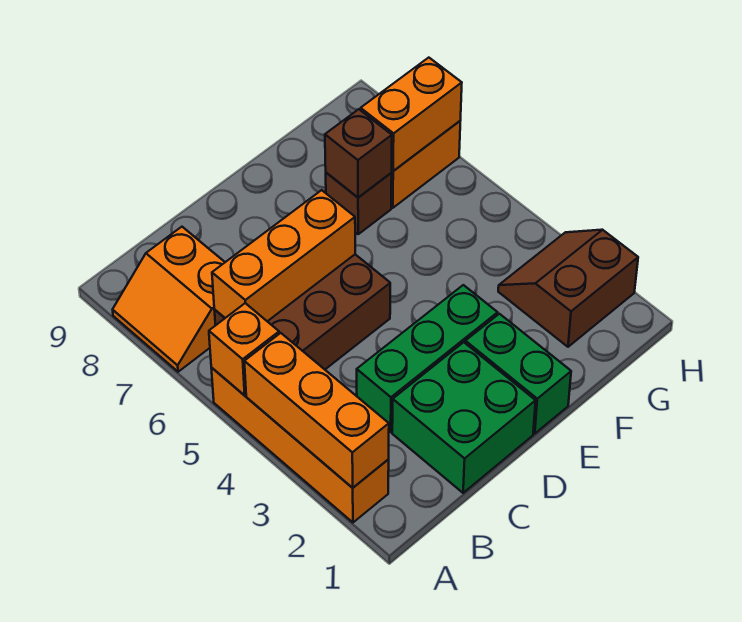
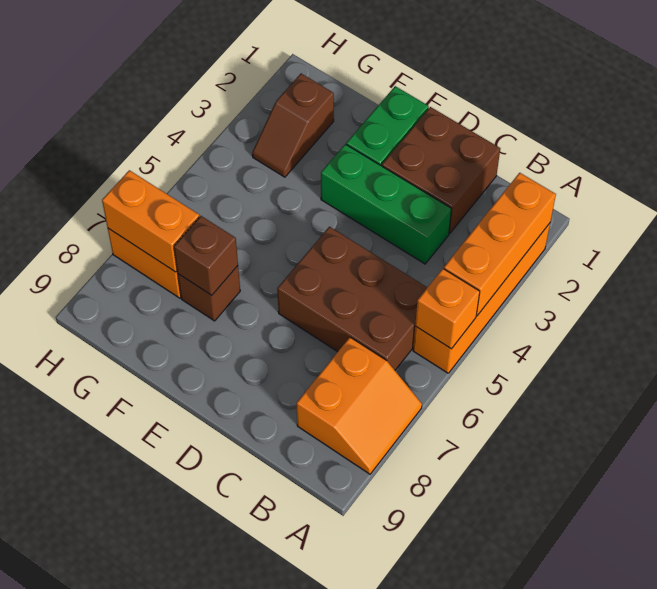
orange 1x3 brick [212,190,355,321] -> none
green 2x2 brick [392,342,536,493] -> brown 2x2 brick [382,107,500,234]
brown 2x2 slope [498,230,638,347] -> brown 1x2 slope [252,74,334,177]

